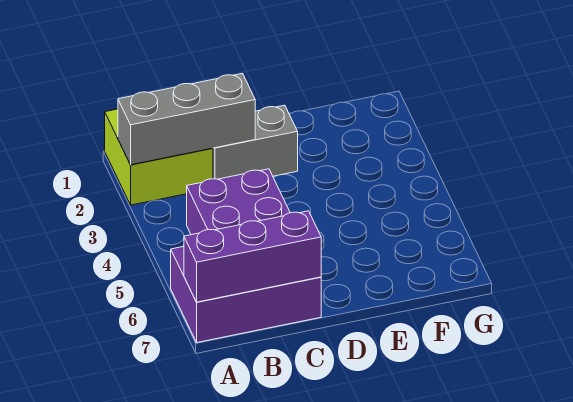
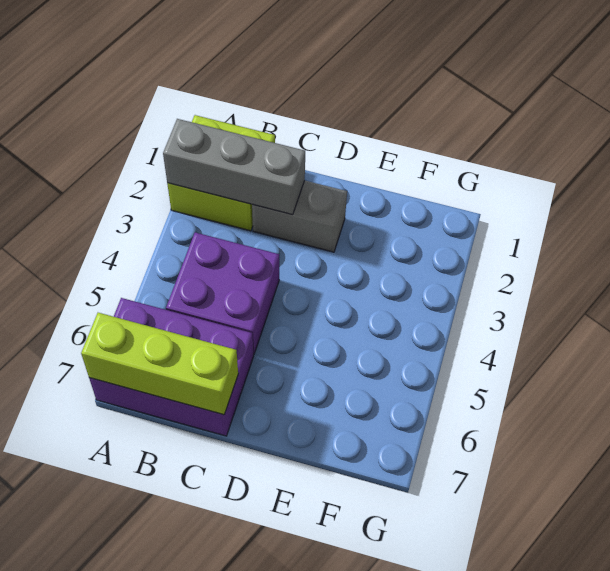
purple 1x3 brick [184,211,321,302] -> lime 1x3 brick [81,313,238,415]

